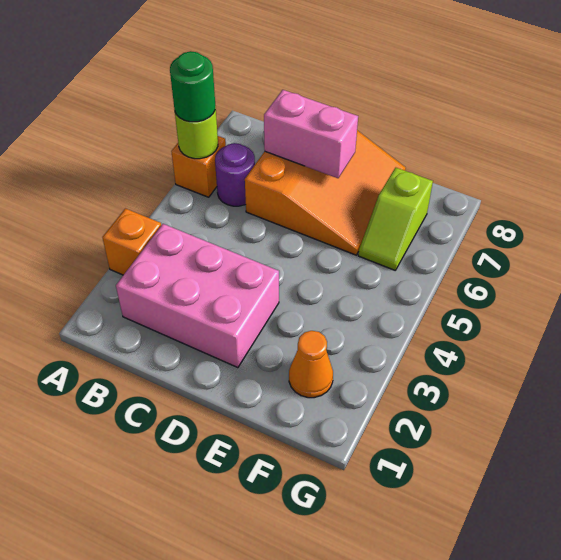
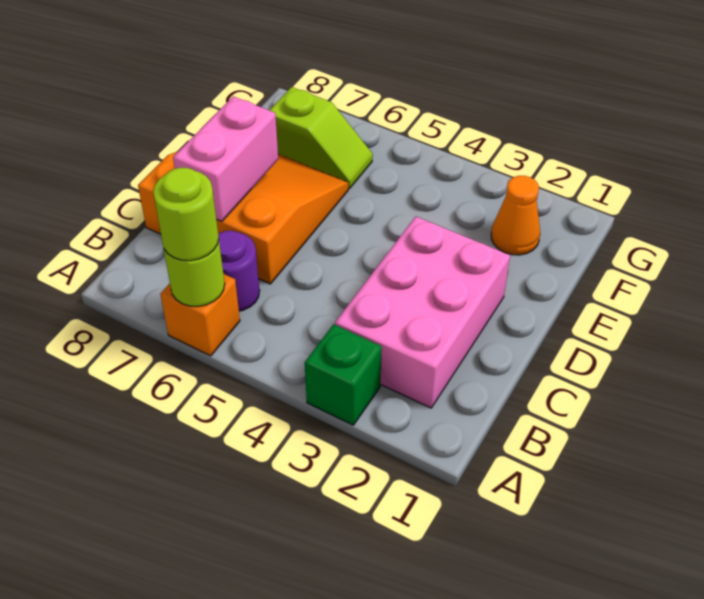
orange 1x1 brick [102,209,161,275] -> green 1x1 brick [305,324,382,425]
green 1x1 round brick [170,51,215,122] -> lime 1x1 round brick [153,168,219,261]

